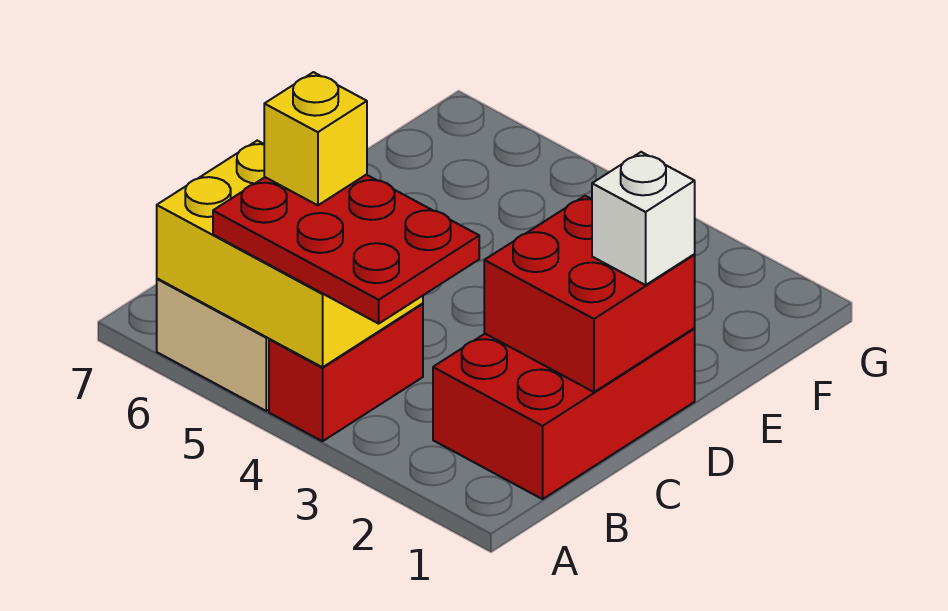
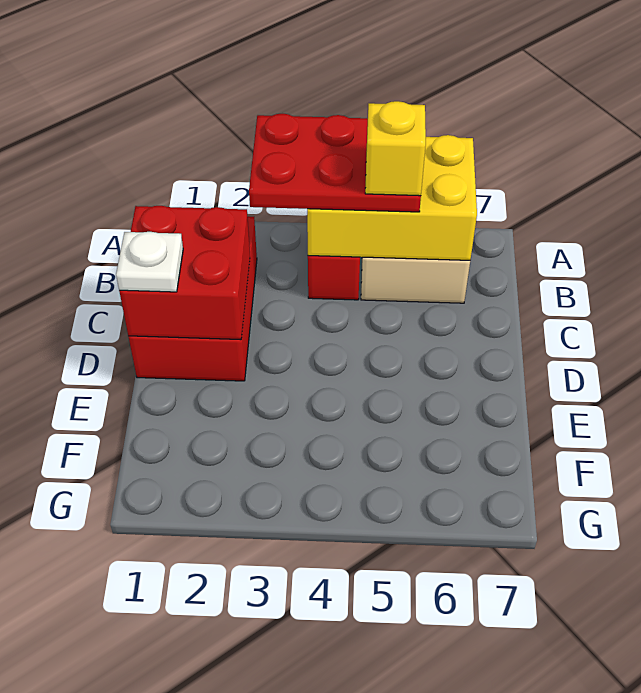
white 1x1 brick [592,152,695,285] -> white 1x1 plate [116,232,183,292]

